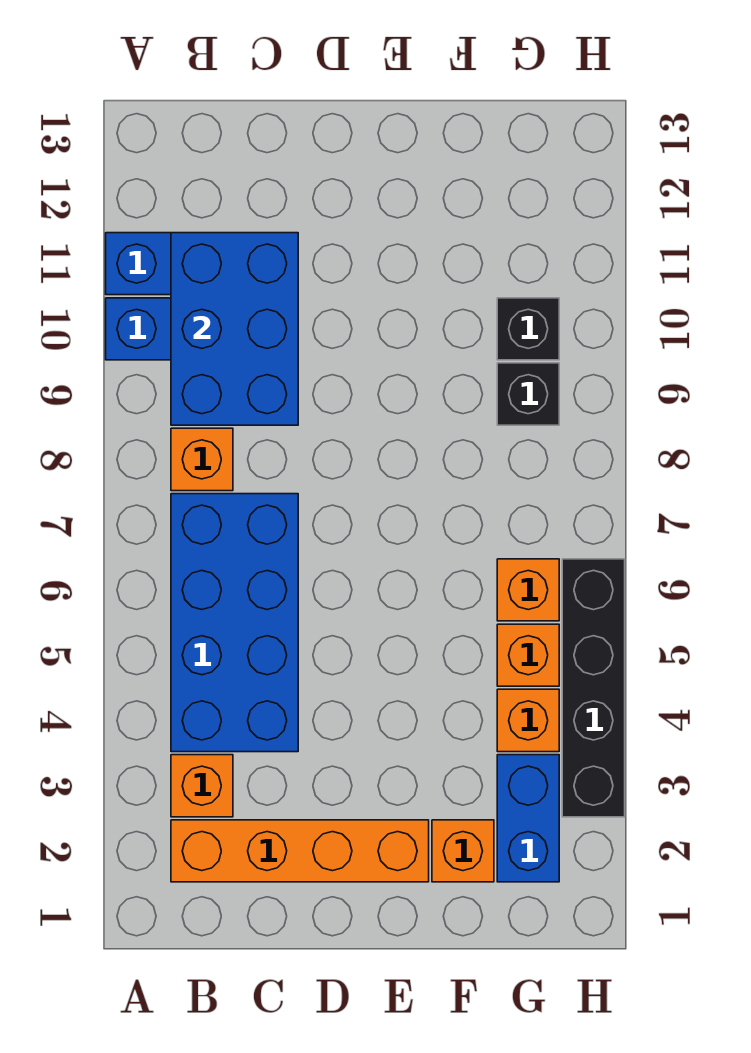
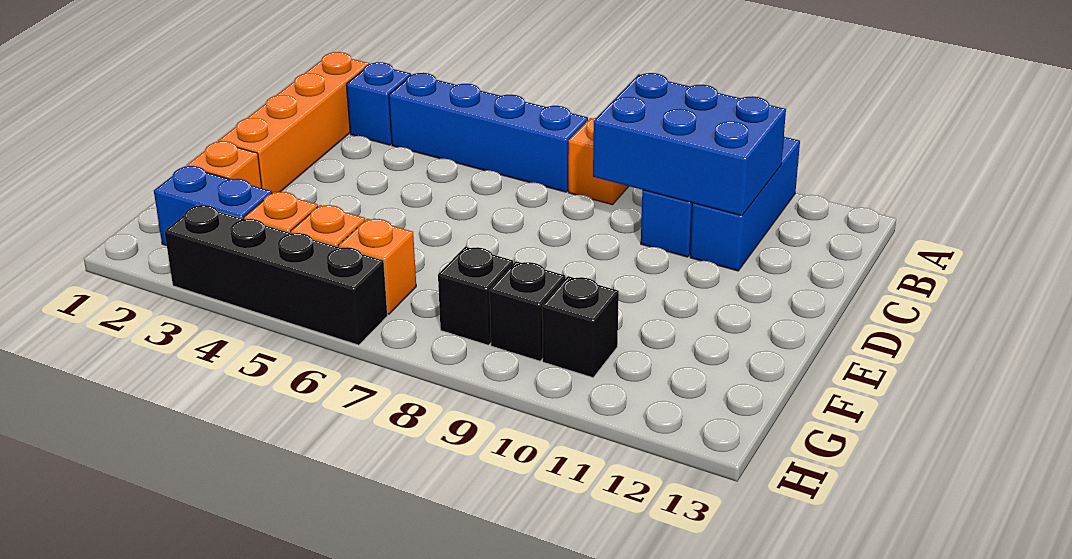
orange 1x1 brick [171,755,233,817] -> blue 1x1 brick [346,62,411,145]
blue 2x4 brick [171,494,298,752] -> blue 1x4 brick [389,73,588,192]
none -> black 1x1 brick [438,247,513,345]

